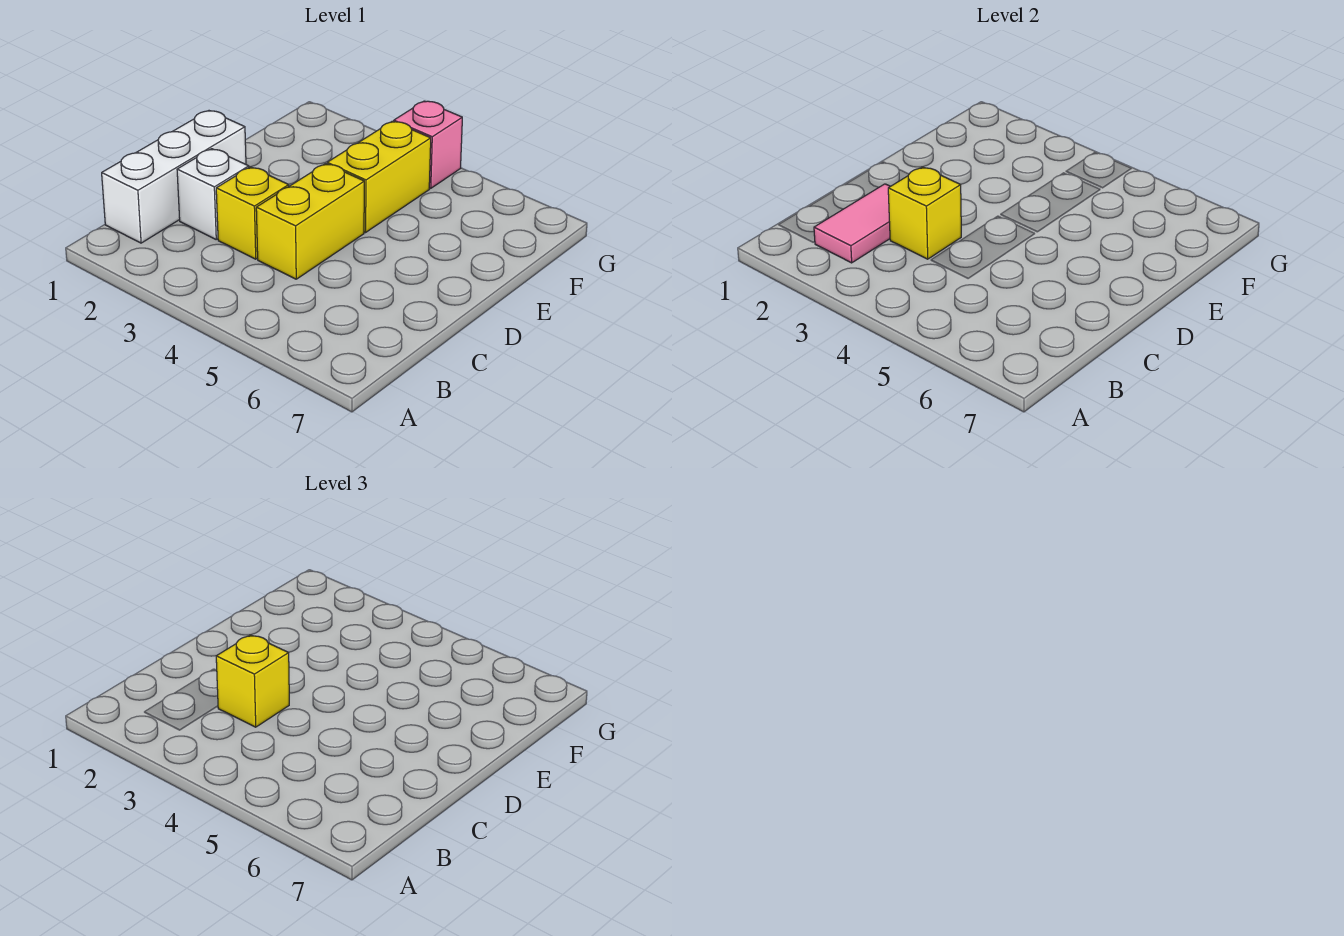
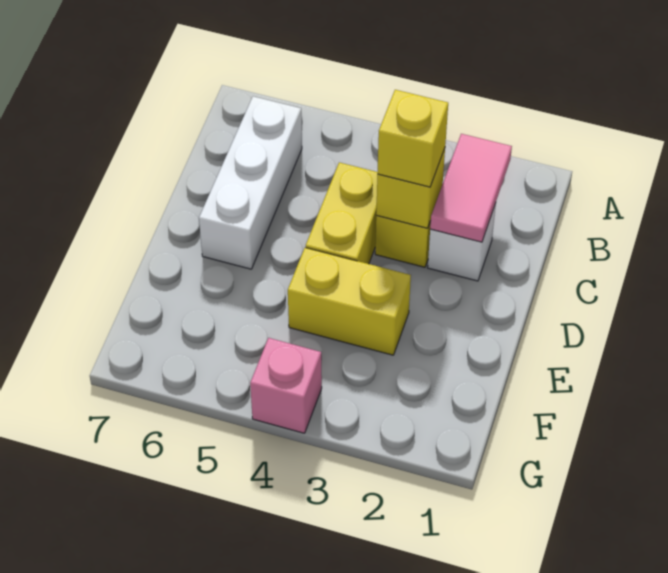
white 1x3 brick [102,111,246,243] -> white 1x3 brick moved to [199,96,302,269]
yellow 1x2 brick [327,121,431,232] -> yellow 1x2 brick turned to [288,248,411,355]

